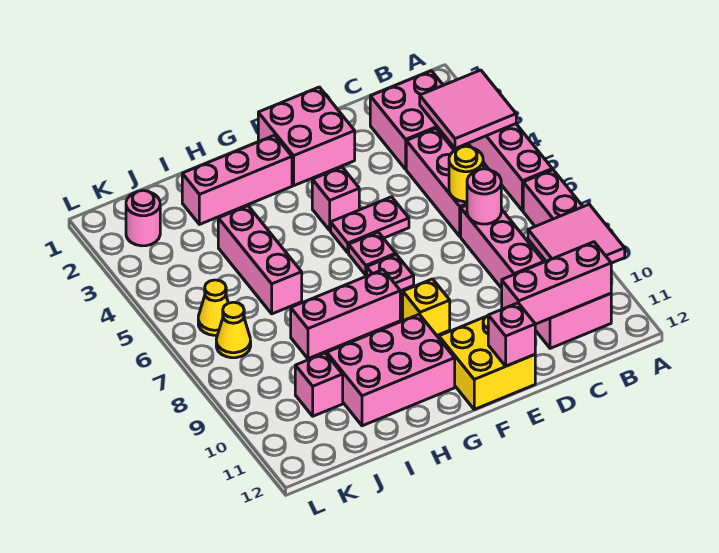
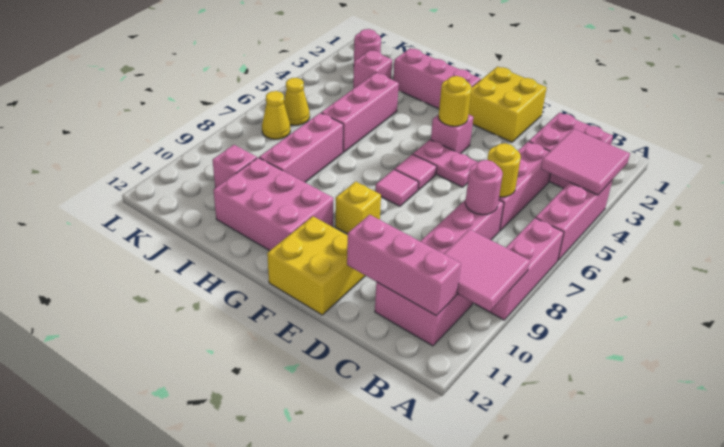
pink 2x2 brick [258,87,355,186] -> yellow 2x2 brick [468,67,547,142]
pink 1x1 brick [488,303,535,366] -> pink 1x1 brick moved to [353,50,392,89]
none -> yellow 1x1 round brick [438,76,472,126]
pink 1x1 plate [349,232,396,275] -> pink 1x1 tile [395,154,437,190]
pink 1x1 plate [367,255,414,291] -> pink 1x1 tile [375,169,418,206]
pink 1x3 brick [291,270,400,359] -> pink 1x3 brick turned to [259,113,343,182]

